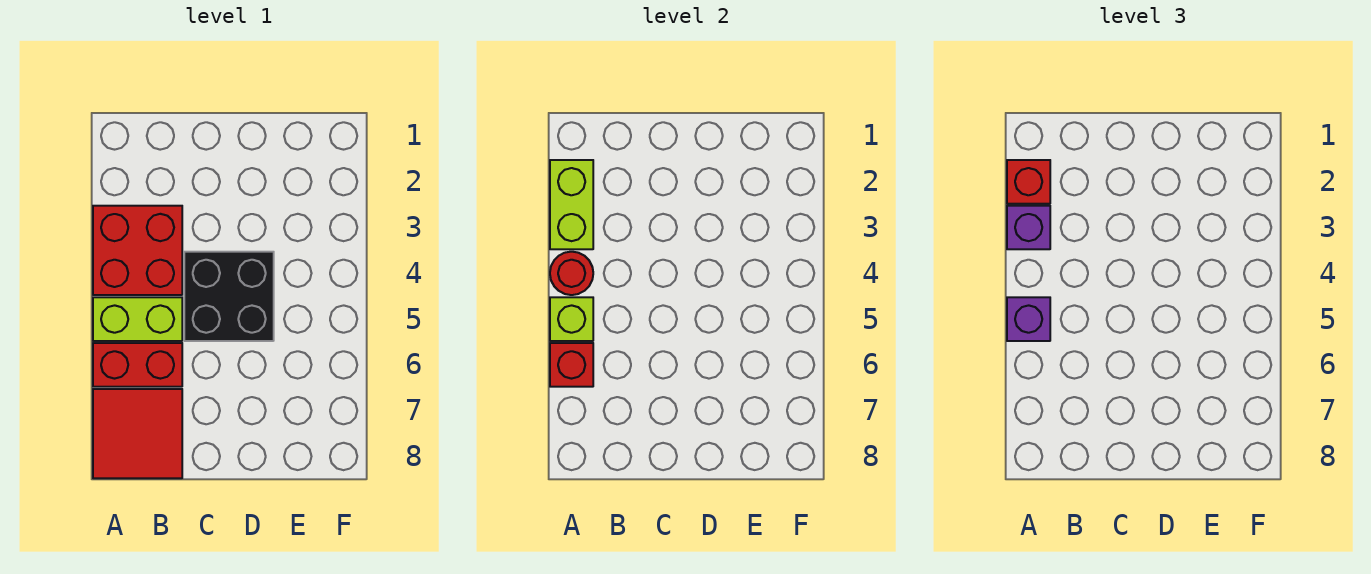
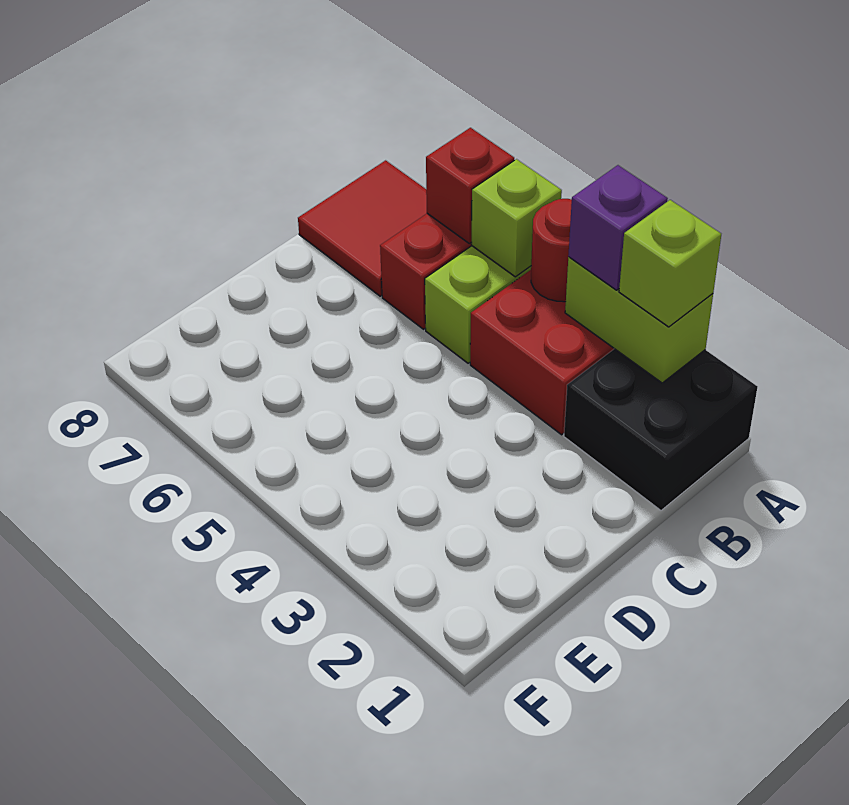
red 1x1 brick [1007,160,1050,204] -> lime 1x1 brick [619,200,721,327]
purple 1x1 brick [1007,297,1050,341] -> none
black 2x2 brick [184,252,274,341] -> black 2x2 brick moved to [564,349,757,510]

